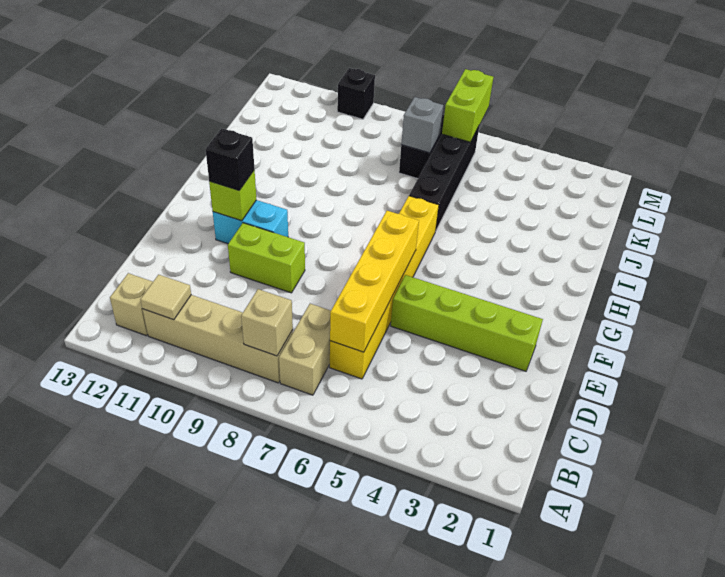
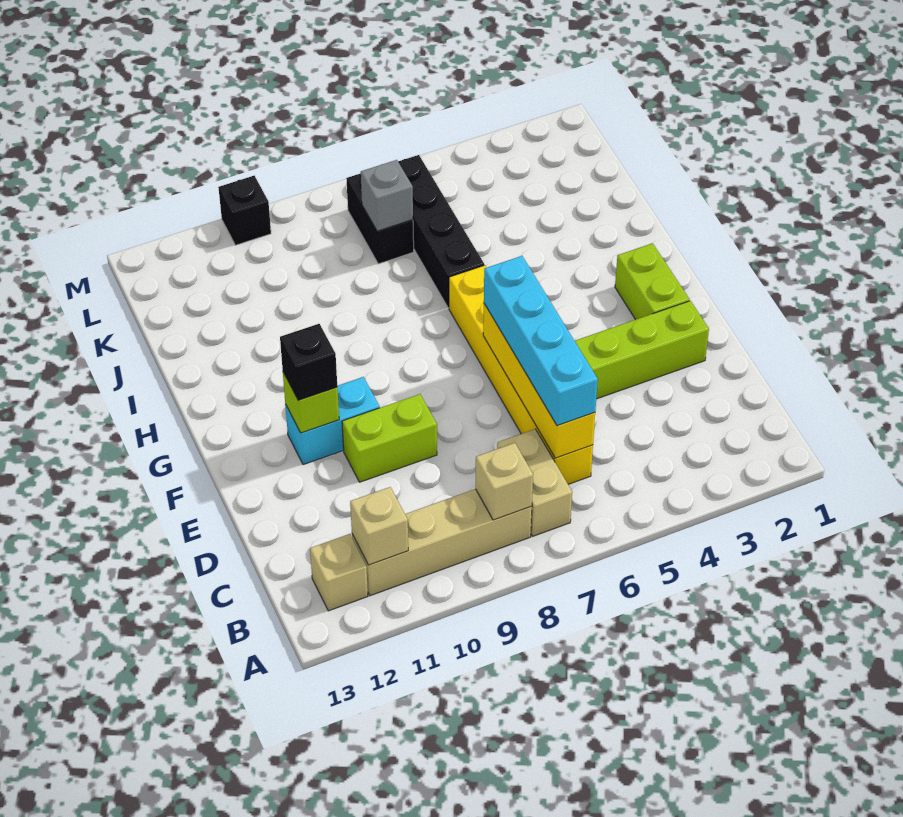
tan 1x1 tile [140,275,191,320] -> tan 1x1 brick [350,487,408,565]
none -> cyan 1x4 brick [484,256,598,426]
lime 1x2 brick [442,69,493,142] -> lime 1x2 brick moved to [615,243,690,320]

